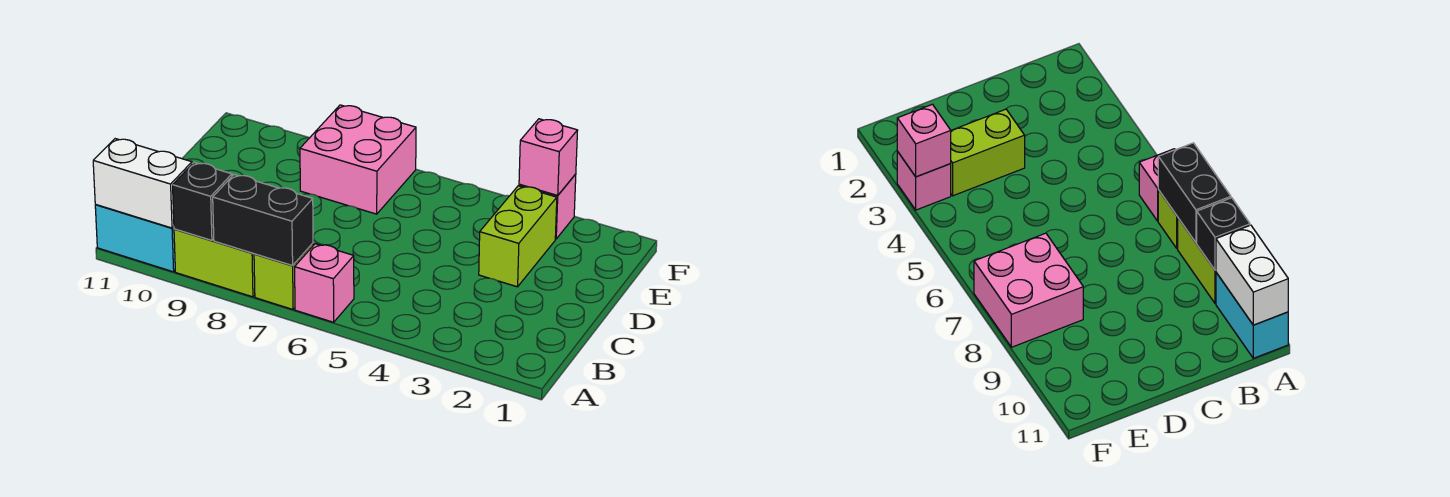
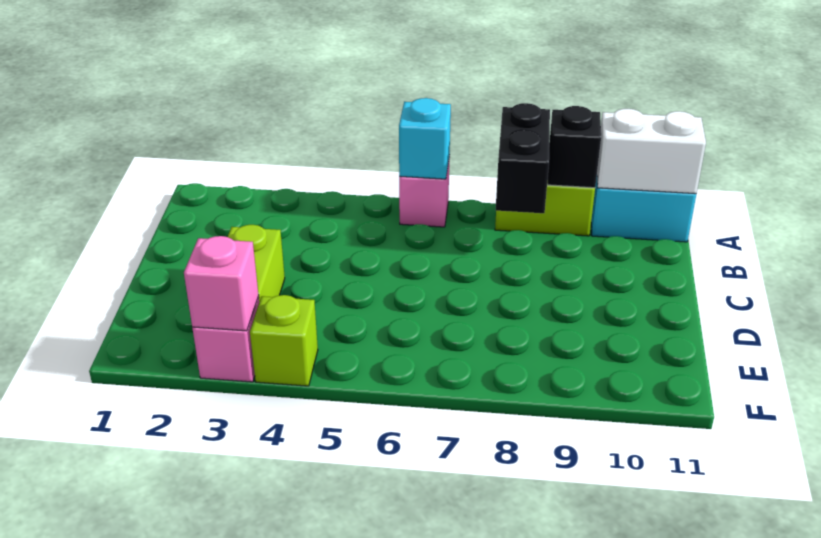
none -> cyan 1x1 brick [399,98,451,179]
lime 1x1 brick [254,243,313,309] -> lime 1x1 brick moved to [250,295,318,386]
black 1x2 brick [213,175,313,266] -> black 1x2 brick turned to [496,103,550,213]
pink 2x2 brick [300,105,416,214] -> none

